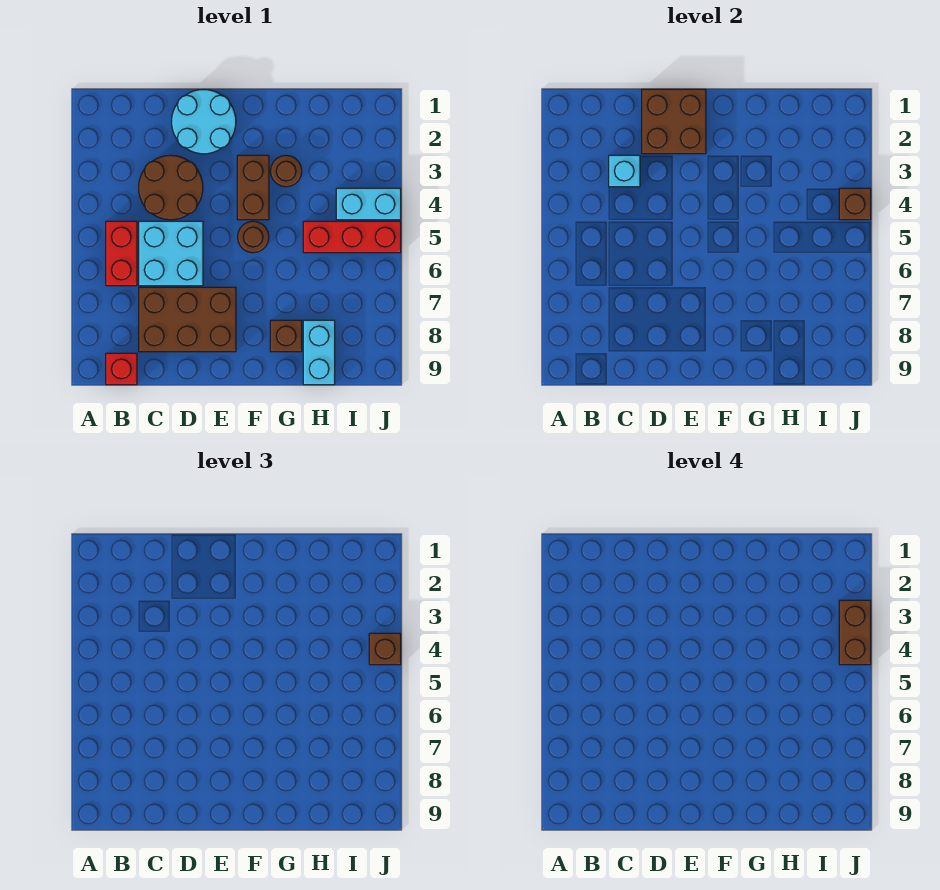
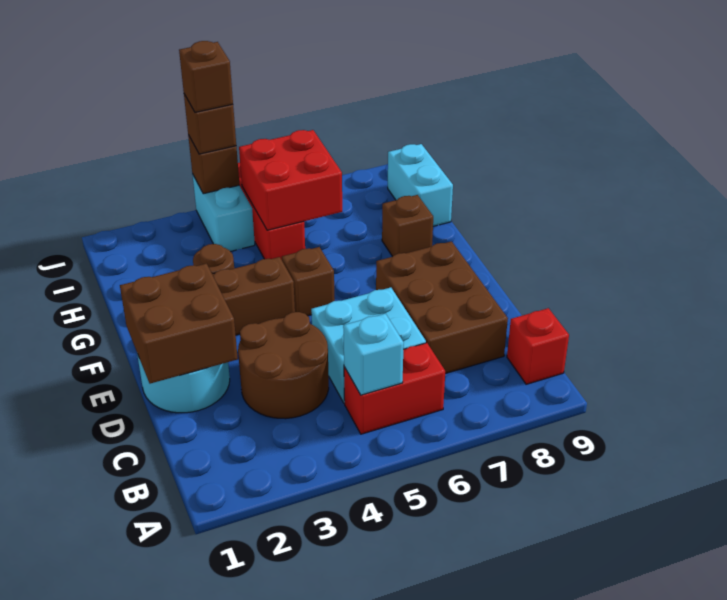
cyan 1x1 brick [609,155,640,187] -> cyan 1x1 brick moved to [343,314,404,395]
brown 1x1 round brick [238,221,269,253] -> brown 1x1 brick [282,247,335,316]
none -> red 2x2 brick [239,130,342,230]
cyan 1x2 brick [303,320,335,385] -> cyan 1x2 brick turned to [388,144,453,226]
brown 1x2 brick [839,600,871,665] -> brown 1x1 brick [179,41,233,112]

